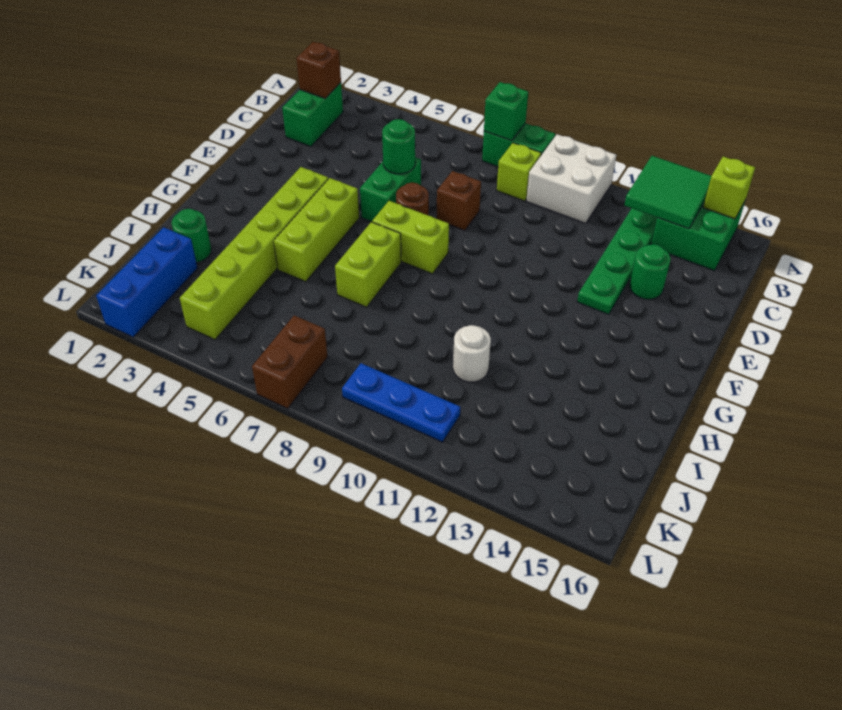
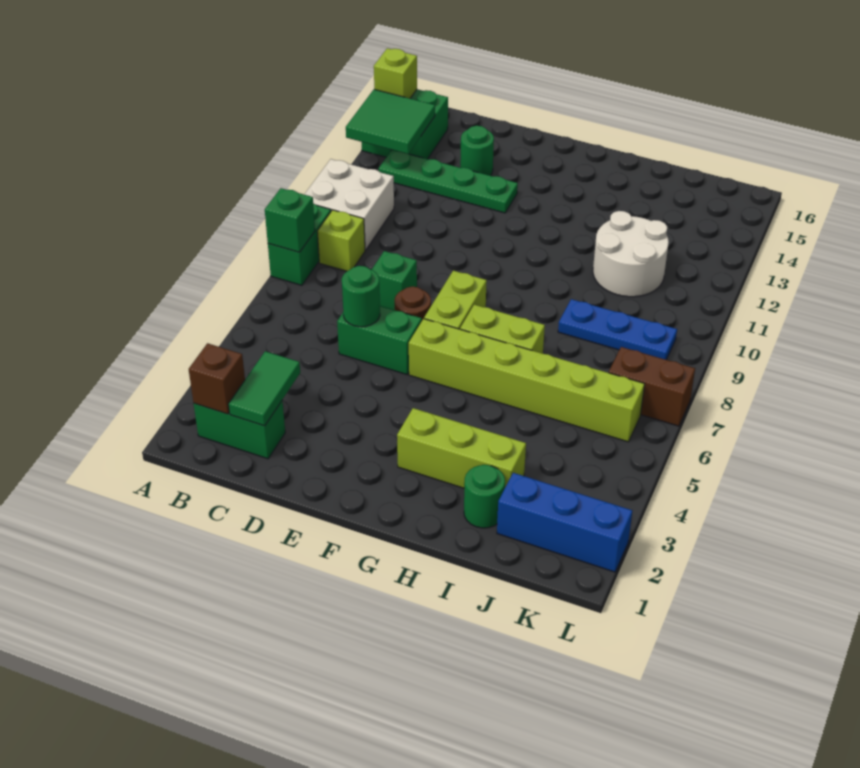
none -> green 1x2 tile [229,351,300,426]
brown 1x1 brick [437,171,481,231] -> green 1x1 brick [372,251,417,310]
lime 1x6 brick [180,167,328,340] -> lime 1x6 brick moved to [409,319,645,442]
lime 1x3 brick [274,178,359,282] -> lime 1x3 brick moved to [397,408,526,488]
white 1x1 round brick [453,325,491,382] -> white 2x2 round brick [593,211,669,297]
blue 1x3 plate [342,363,460,442] -> blue 1x3 plate turned to [558,299,677,360]

